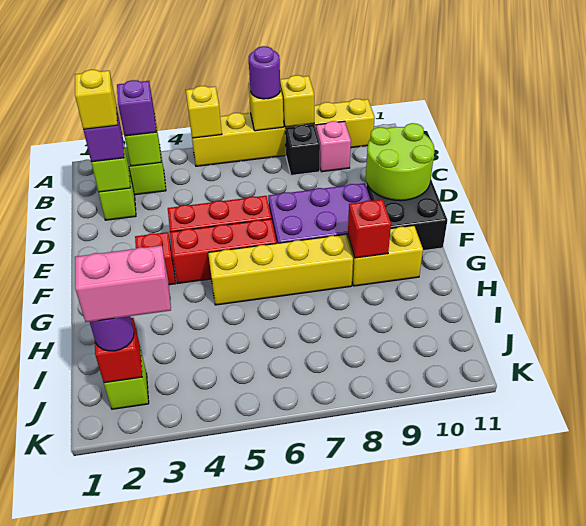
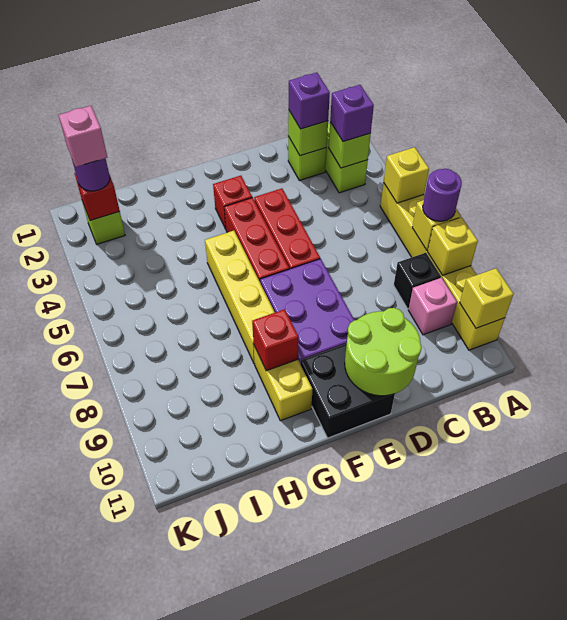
yellow 1x1 brick [75,70,117,129] -> yellow 1x1 brick moved to [460,268,513,328]
pink 1x2 brick [75,245,171,322] -> pink 1x1 brick [59,106,107,167]

